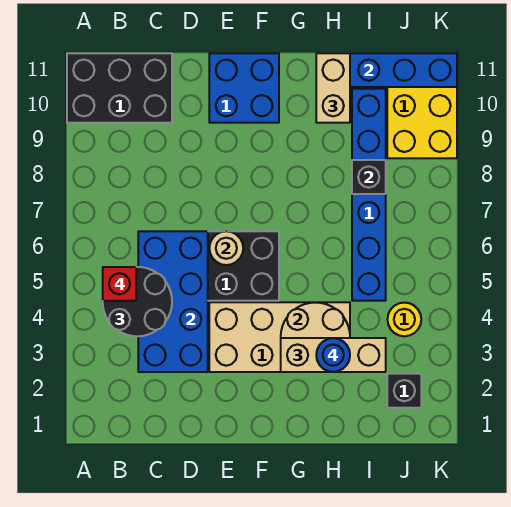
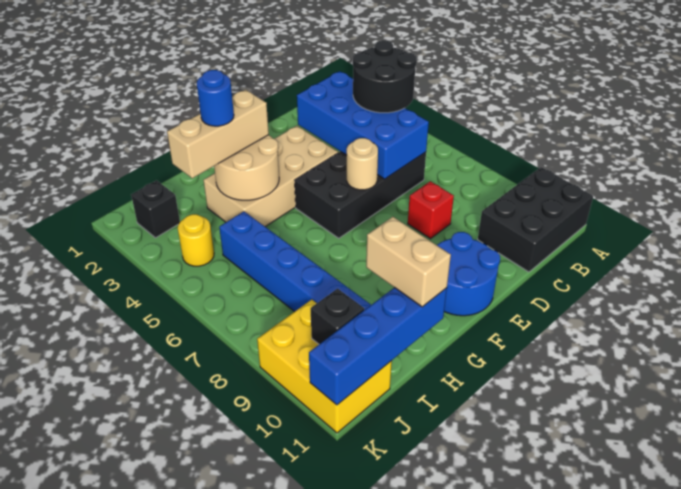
red 1x1 brick [103,267,136,301] -> red 1x1 brick moved to [408,181,454,239]
blue 2x2 brick [209,53,279,123] -> blue 2x2 round brick [437,232,500,316]
black 1x1 brick [352,160,386,194] -> black 1x1 brick moved to [311,289,364,344]

